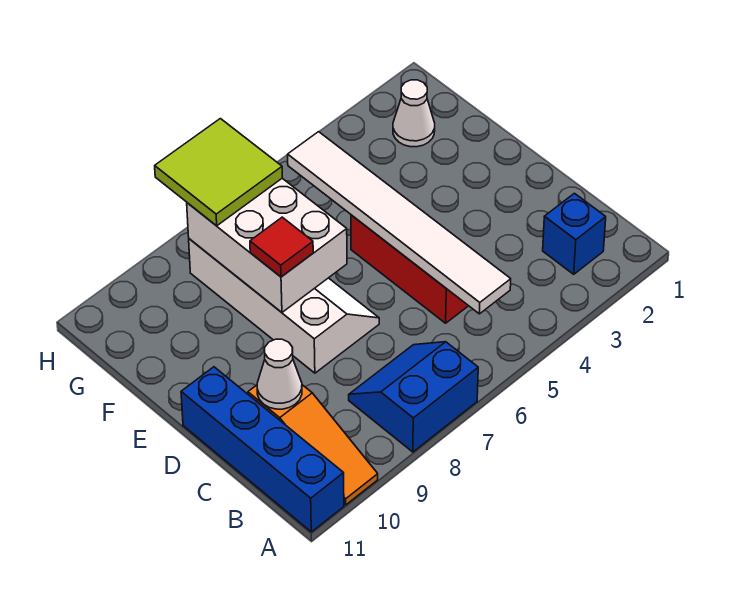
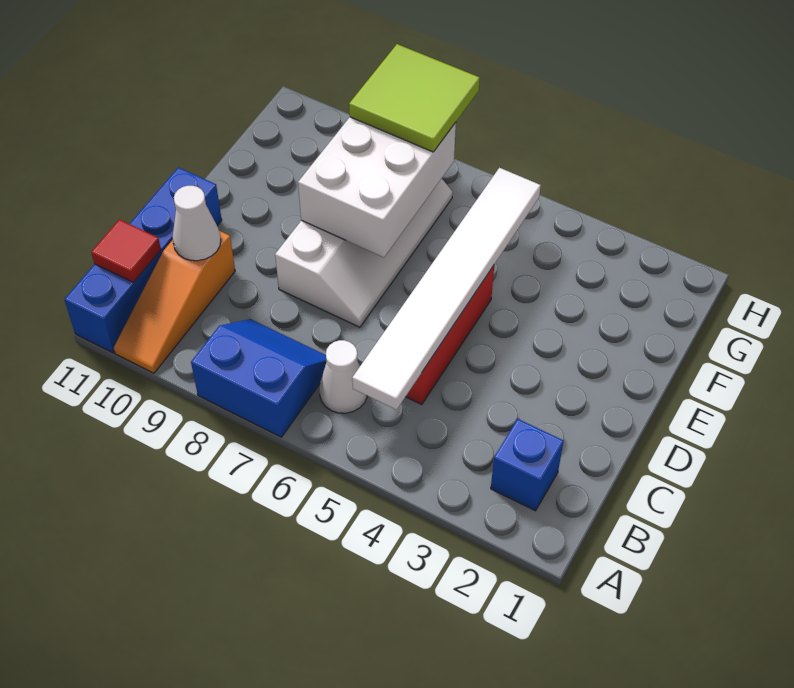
red 1x1 tile [250,217,313,277] -> red 1x1 tile moved to [91,220,161,283]
white 1x1 cone [393,80,435,147] -> white 1x1 cone moved to [319,340,367,413]

